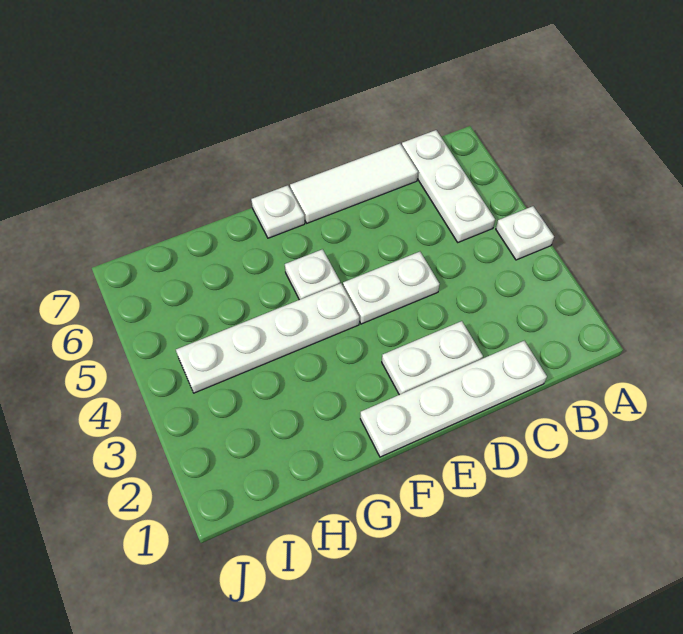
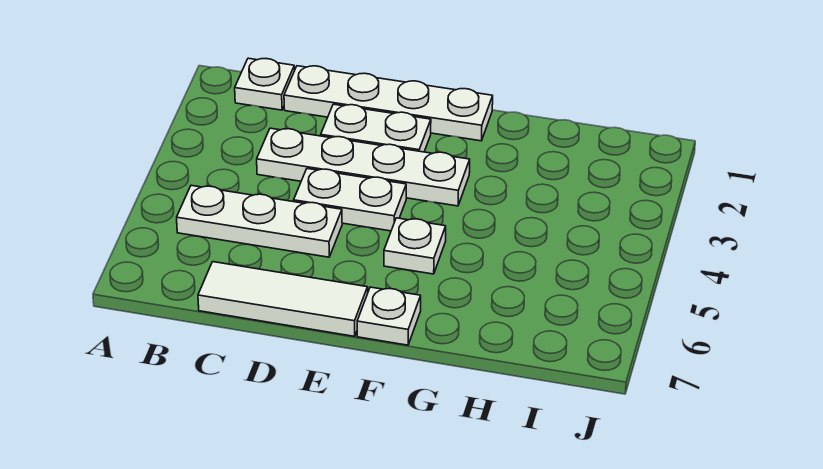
white 1x1 plate [496,206,554,260] -> white 1x1 plate moved to [235,58,295,110]
white 1x3 plate [402,130,495,242] -> white 1x3 plate turned to [177,185,342,257]
white 1x4 plate [176,283,359,393] -> white 1x4 plate moved to [257,128,470,206]

